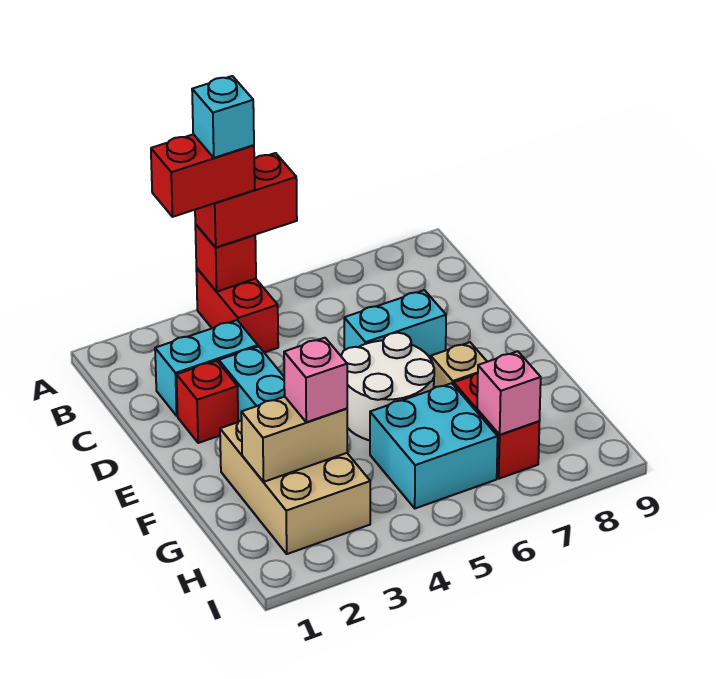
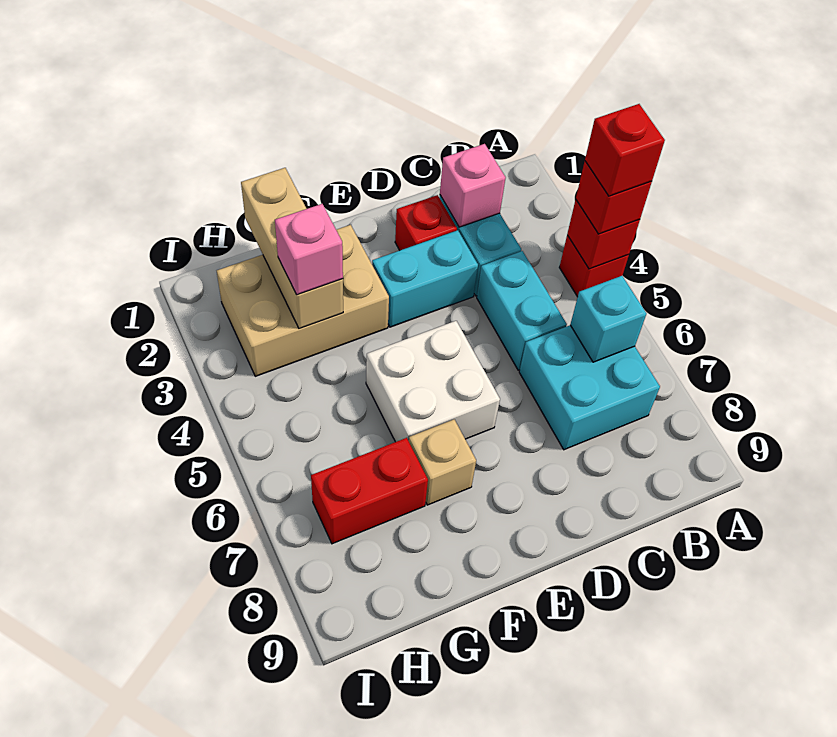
red 1x2 brick [151,134,255,217] -> red 1x1 brick [585,104,665,196]
red 1x2 brick [196,268,278,352] -> red 1x1 brick [559,235,629,297]
red 1x2 brick [195,153,297,247] -> red 1x1 brick [576,161,652,234]
cyan 1x1 brick [192,76,254,158] -> cyan 1x1 brick moved to [570,276,646,362]
cyan 1x2 brick [344,290,446,359] -> cyan 1x2 brick moved to [477,251,567,370]
white 2x2 round brick [341,333,434,440] -> white 2x2 brick [366,321,500,442]
tan 1x2 brick [241,397,347,482] -> tan 1x3 brick [241,168,343,329]
cyan 2x2 brick [370,383,498,508] -> cyan 2x2 brick moved to [519,325,660,450]
pink 1x1 brick [477,351,541,435] -> pink 1x1 brick moved to [440,144,506,227]

